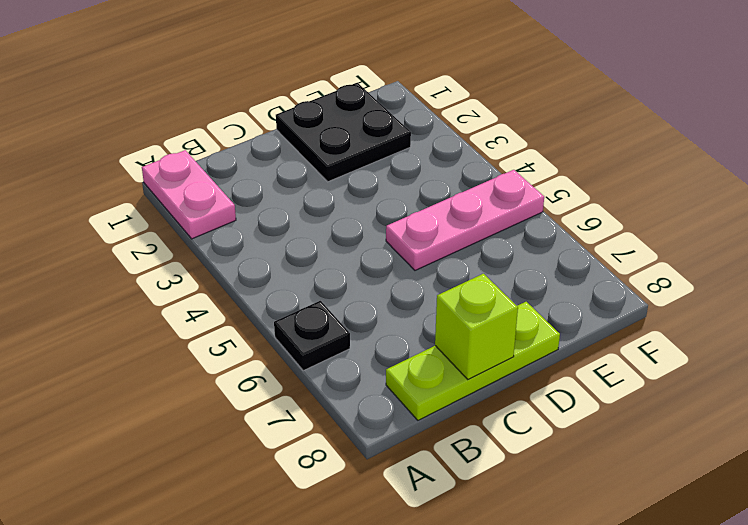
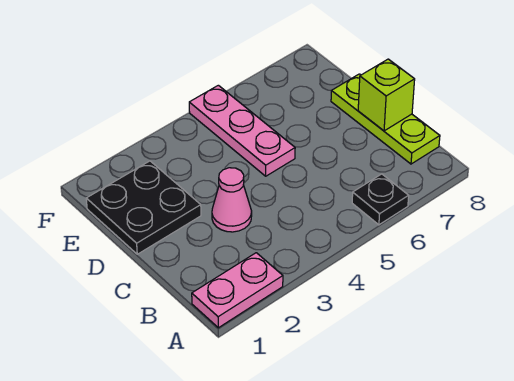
none -> pink 1x1 cone [212,168,252,232]

